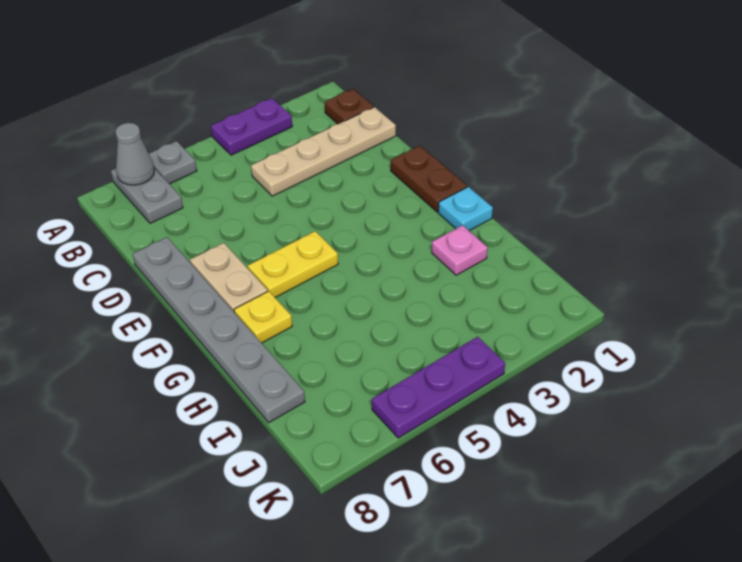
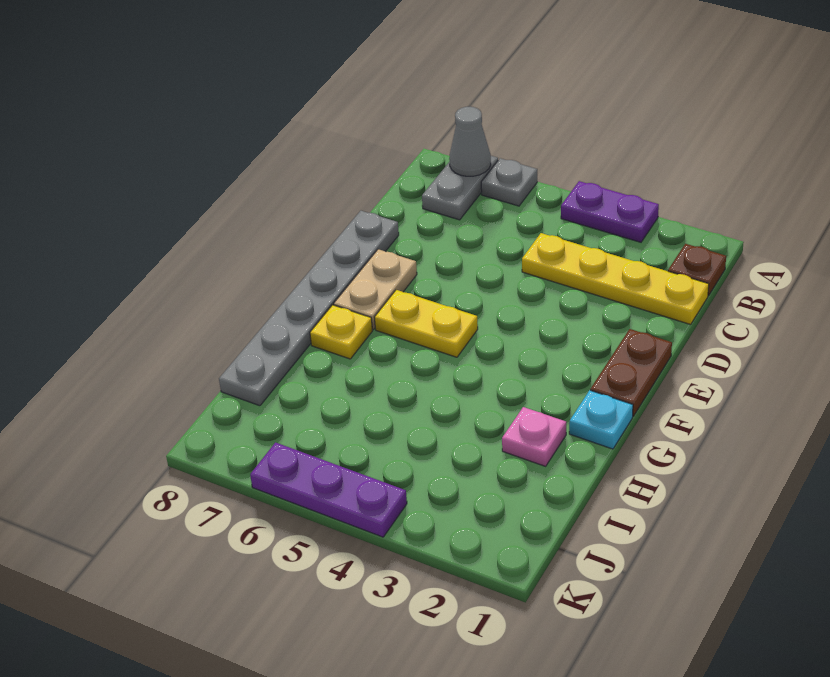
tan 1x4 plate [251,107,396,196] -> yellow 1x4 plate [522,233,709,324]

